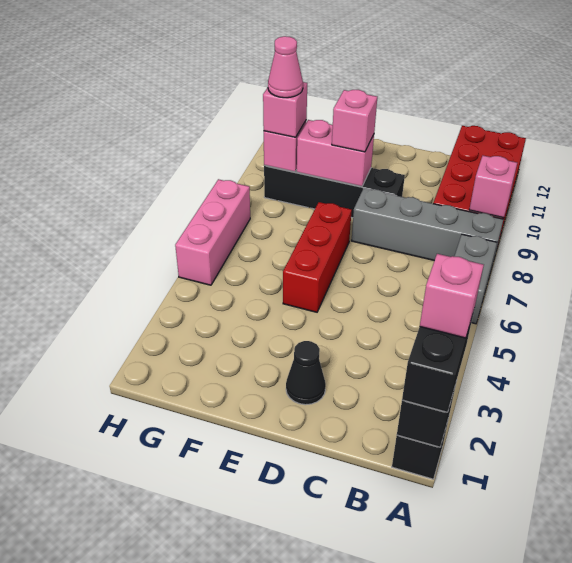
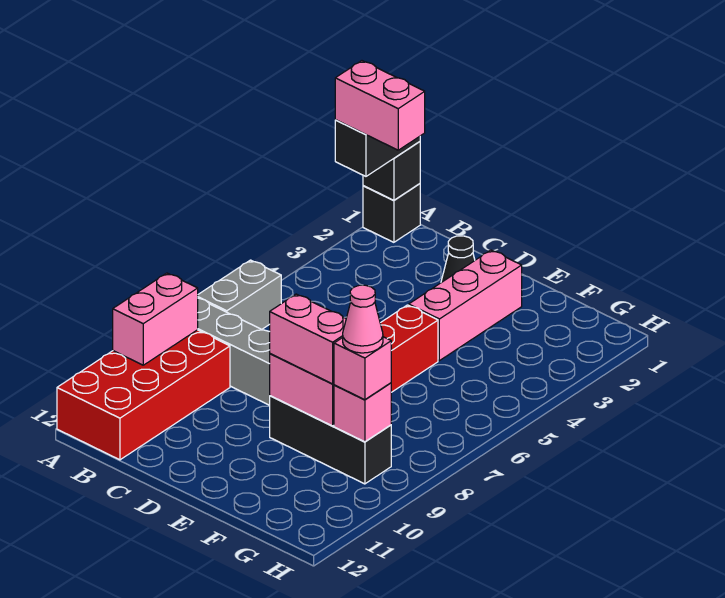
pink 1x1 brick [420,254,484,338] -> pink 1x2 brick [335,61,425,150]
pink 1x1 brick [469,156,517,218] -> pink 1x2 brick [113,273,198,365]
black 1x4 brick [264,165,405,218] -> black 1x3 brick [270,396,391,484]
pink 1x1 brick [332,90,377,152] -> pink 1x2 brick [270,294,346,384]
pink 1x3 brick [175,179,250,285] -> pink 1x3 brick moved to [409,250,522,361]

